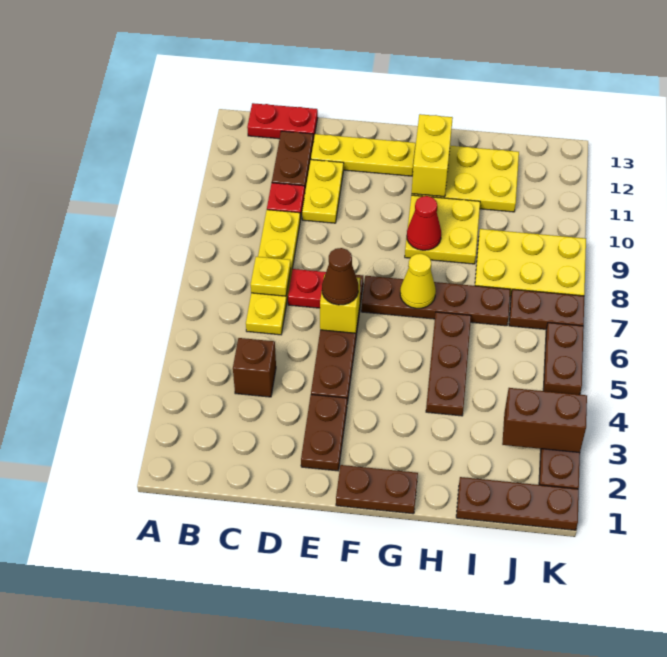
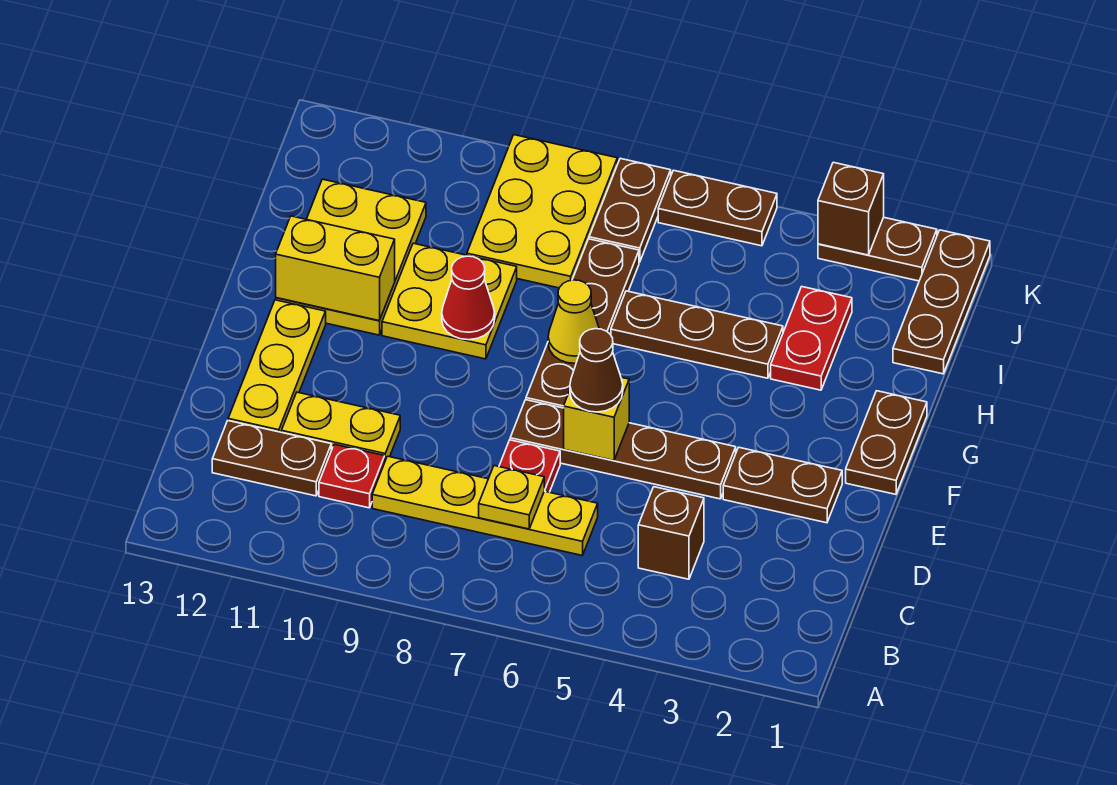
red 1x2 plate [247,103,318,141] -> red 1x2 plate moved to [771,287,852,390]
brown 1x2 brick [502,388,587,453] -> brown 1x1 brick [818,162,884,255]

